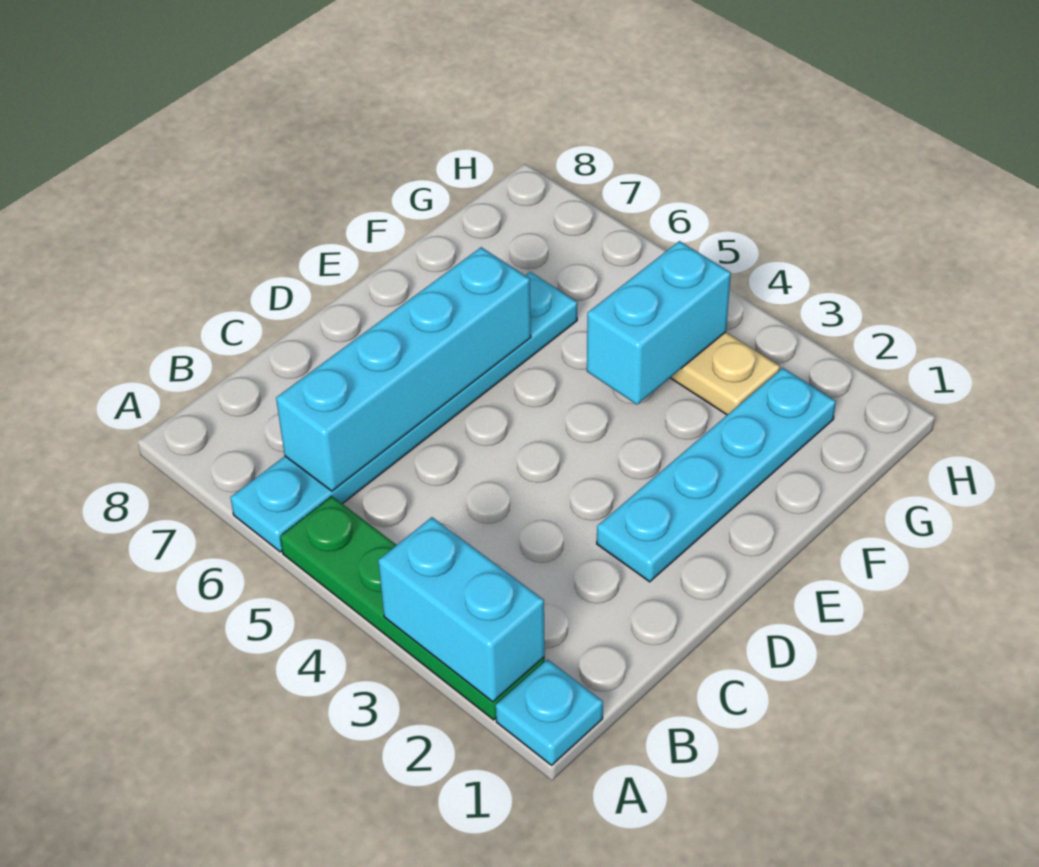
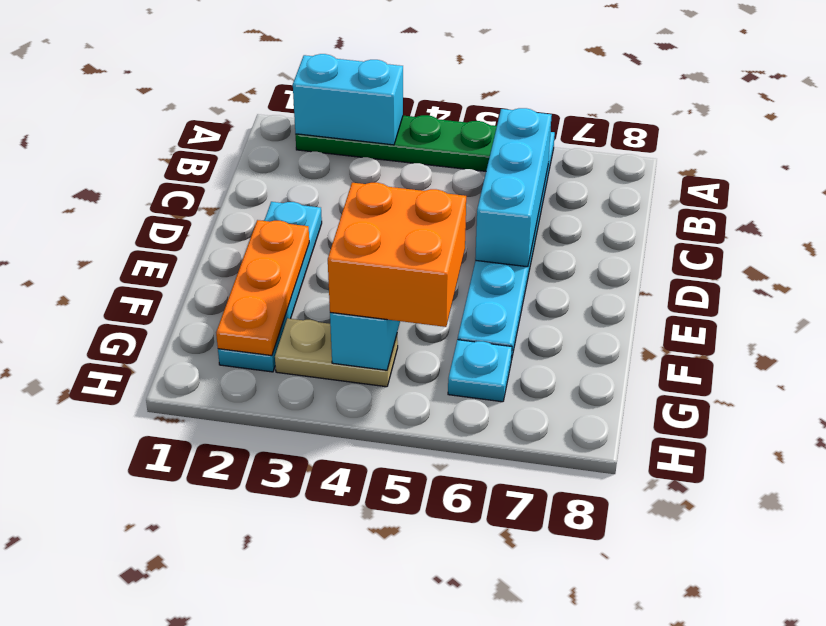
cyan 1x1 plate [496,659,603,765] -> cyan 1x1 plate moved to [448,340,512,402]
cyan 1x4 brick [276,247,531,491] -> cyan 1x3 brick [475,108,552,267]
none -> orange 1x3 plate [216,220,309,356]
none -> orange 2x2 brick [328,183,466,327]

